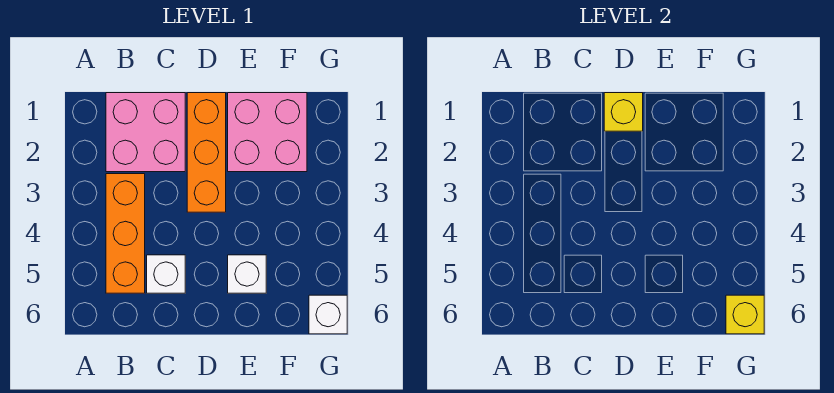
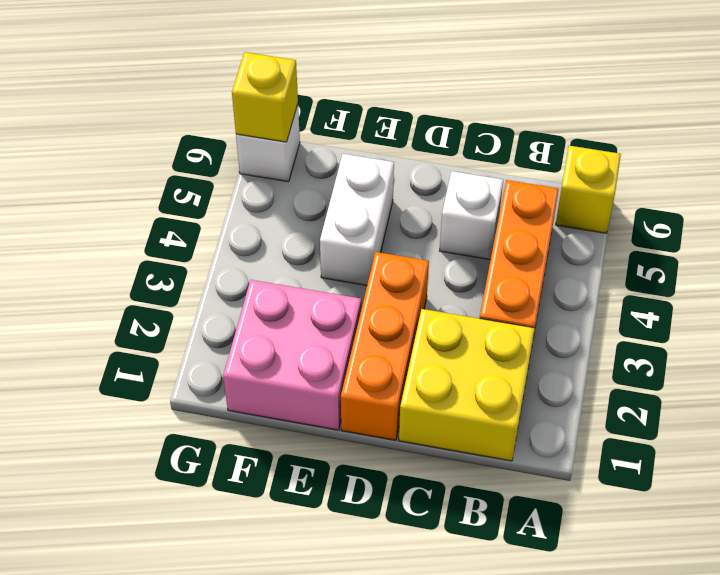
pink 2x2 brick [106,93,185,172] -> yellow 2x2 brick [399,309,535,461]
yellow 1x1 brick [604,93,643,131] -> yellow 1x1 brick moved to [556,146,621,233]
white 1x1 brick [228,255,266,293] -> white 1x2 brick [320,154,394,285]

